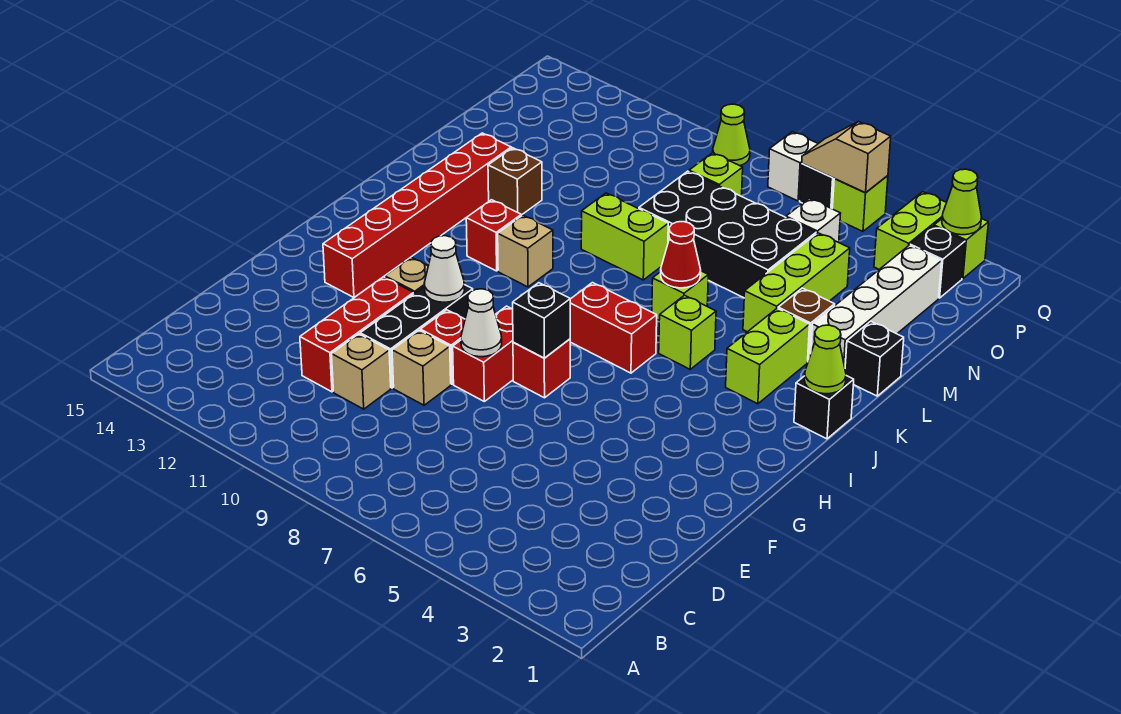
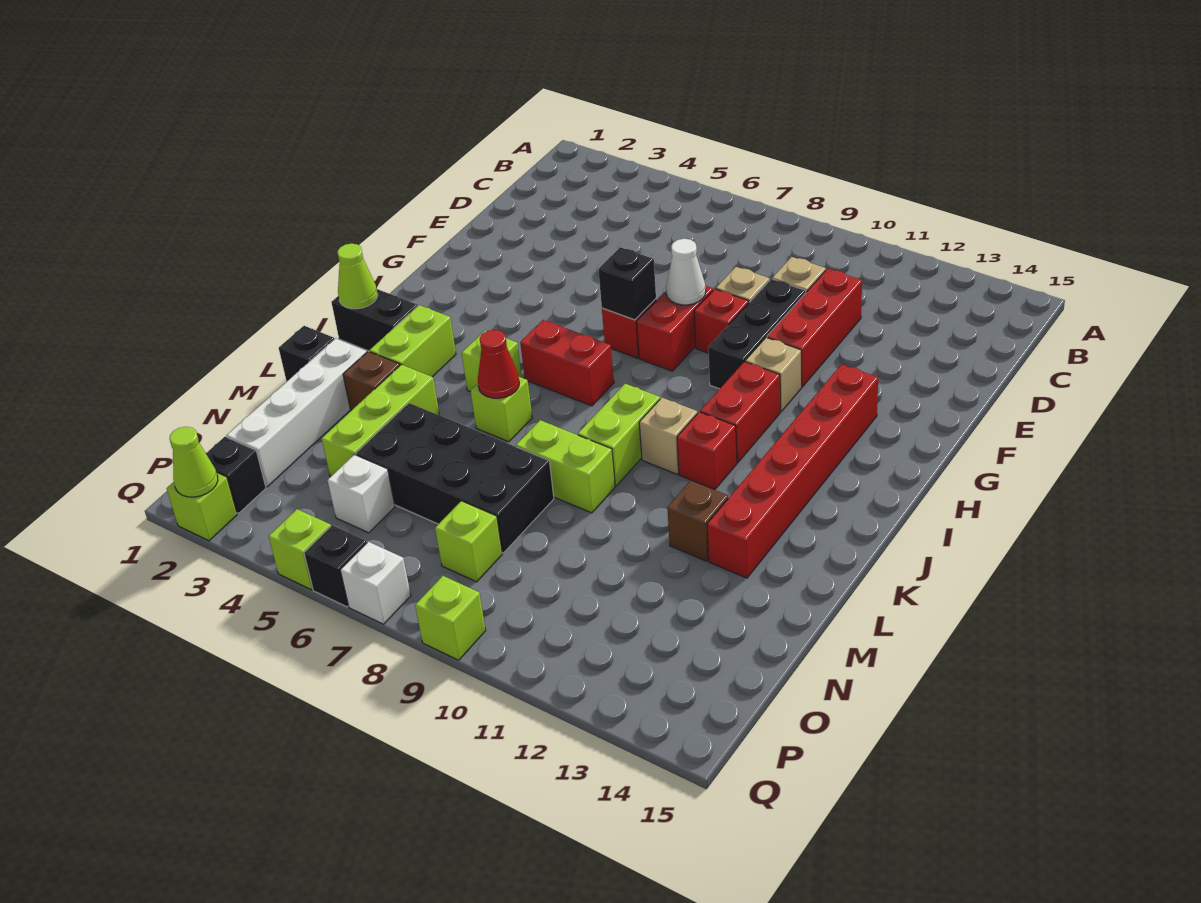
white 1x1 cone [424,236,465,302] -> none
none -> red 1x2 brick [700,362,780,463]
black 1x1 brick [794,376,854,439] -> black 1x2 brick [331,289,418,351]
lime 1x2 brick [874,192,946,269] -> lime 1x2 brick moved to [578,384,660,486]
tan 1x2 slope [802,122,891,193] -> none
lime 1x1 cone [713,104,750,166] -> lime 1x1 brick [415,576,486,660]

